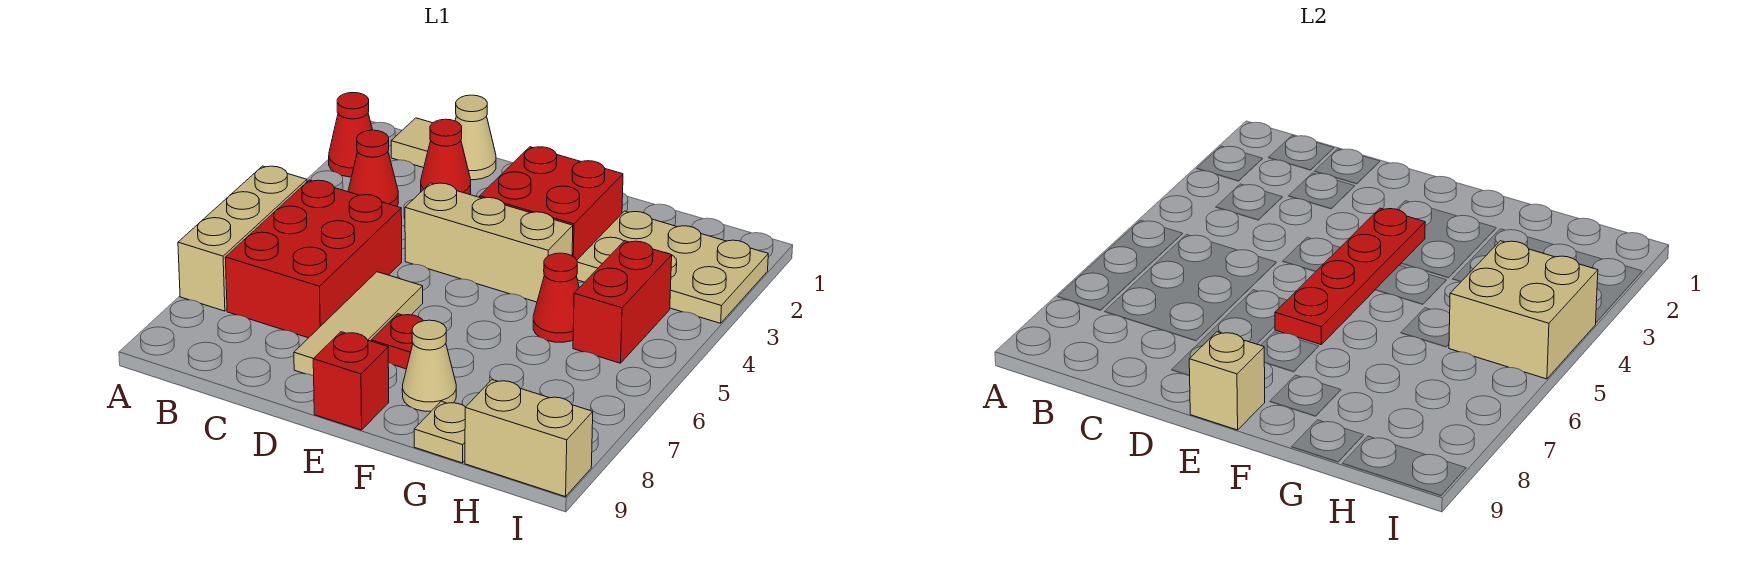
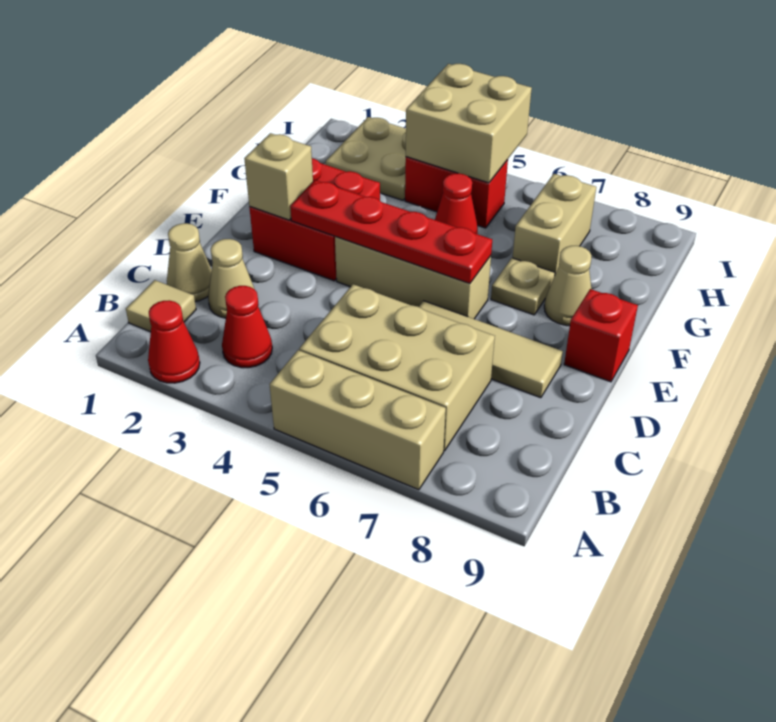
red 2x3 brick [225,180,402,338] -> tan 2x3 brick [299,284,495,451]
red 1x1 cone [421,119,471,195] -> tan 1x1 cone [208,239,254,318]
tan 1x3 brick [405,183,573,302] -> tan 1x3 brick turned to [335,236,491,319]
red 1x1 plate [371,314,423,369] -> none
tan 1x1 brick [1189,332,1265,430] -> tan 1x1 brick moved to [244,133,313,220]
tan 2x3 plate [576,211,768,323] -> tan 2x2 plate [326,117,406,200]
tan 1x1 plate [414,401,466,463] -> tan 1x1 plate moved to [491,258,555,315]
tan 1x2 brick [465,380,593,497] -> tan 1x2 brick moved to [513,174,596,274]

